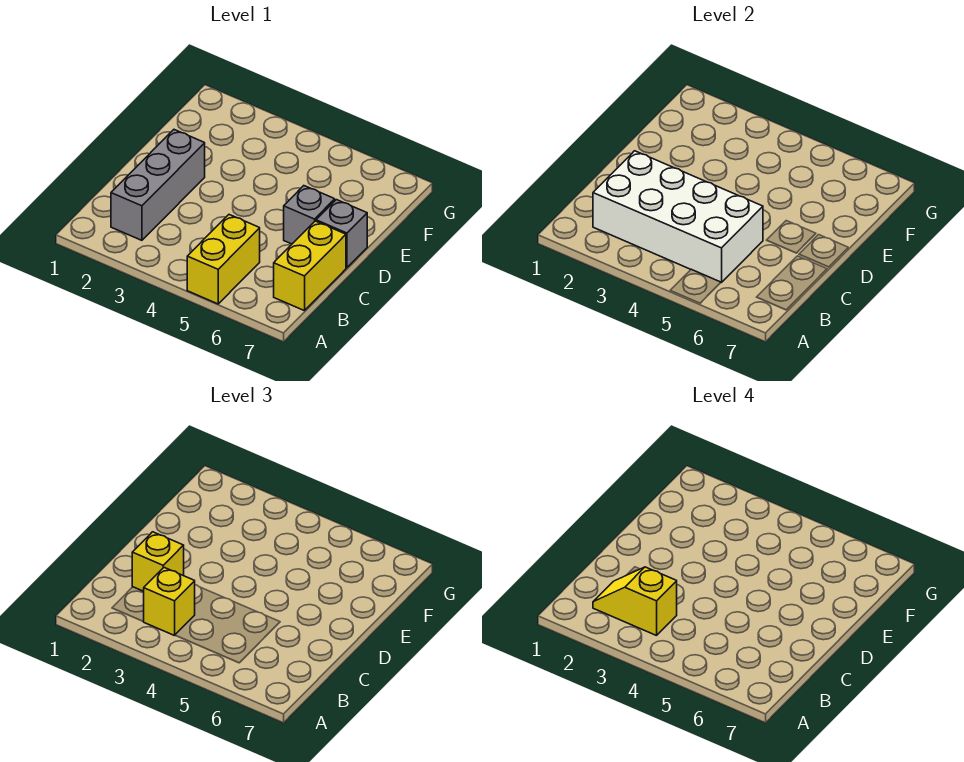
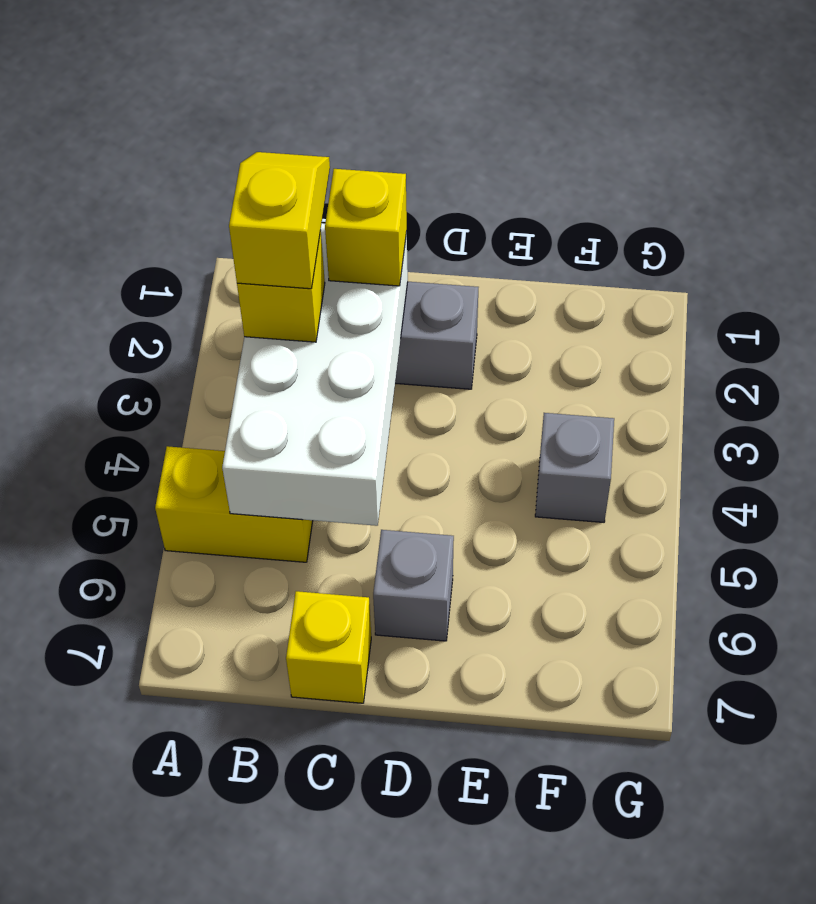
yellow 1x2 brick [274,221,346,311] -> yellow 1x1 brick [286,591,371,703]
grey 1x1 brick [316,200,367,268] -> grey 1x1 brick moved to [535,413,614,522]

